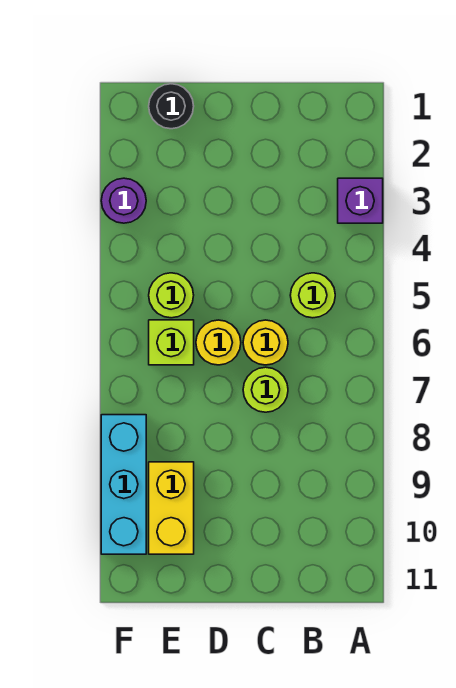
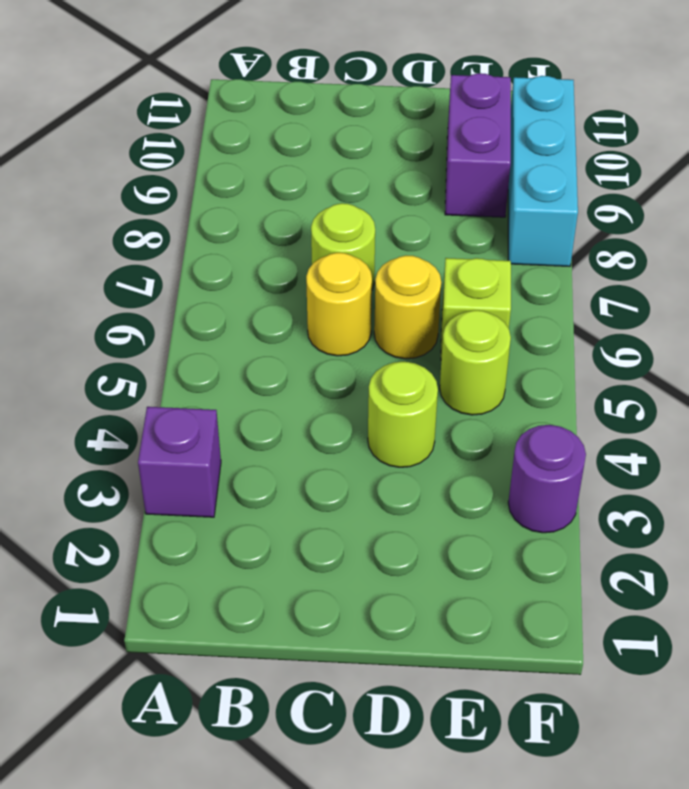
lime 1x1 round brick [290,273,335,318] -> lime 1x1 round brick moved to [368,362,438,467]
black 1x1 round brick [149,84,194,129] -> none
yellow 1x2 brick [149,462,194,554] -> purple 1x2 brick [445,73,511,217]

